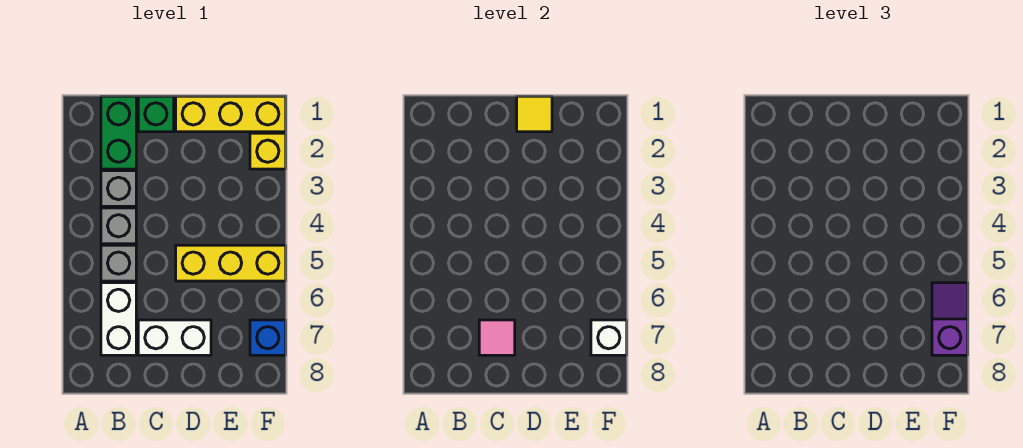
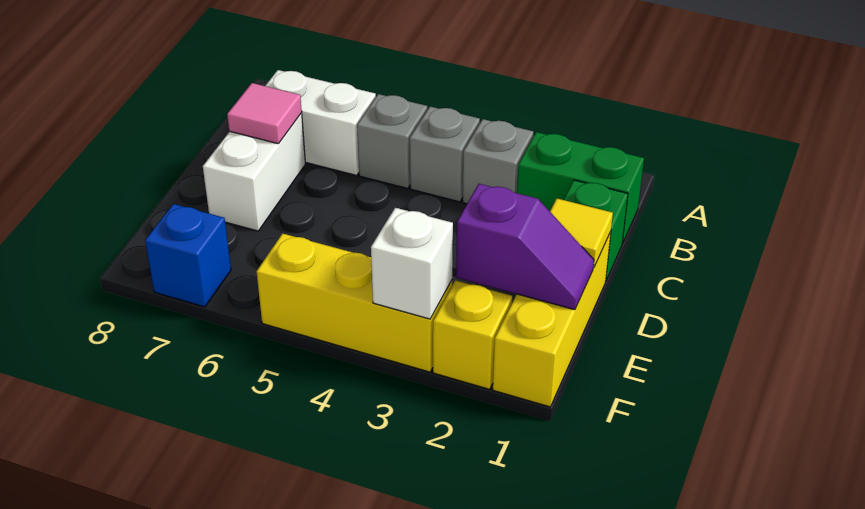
yellow 1x3 brick [176,245,286,281] -> yellow 1x3 brick turned to [257,233,452,372]
purple 1x2 slope [932,283,968,355] -> purple 1x2 slope moved to [456,184,594,310]
white 1x1 brick [591,320,627,355] -> white 1x1 brick moved to [371,208,453,319]

